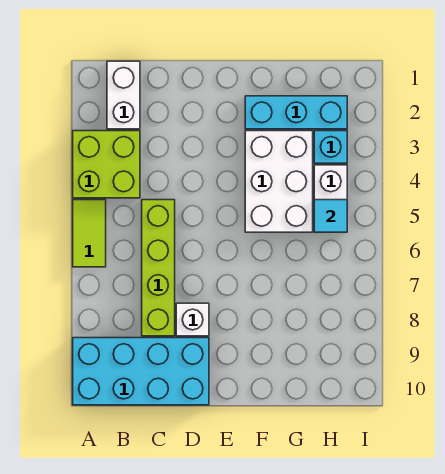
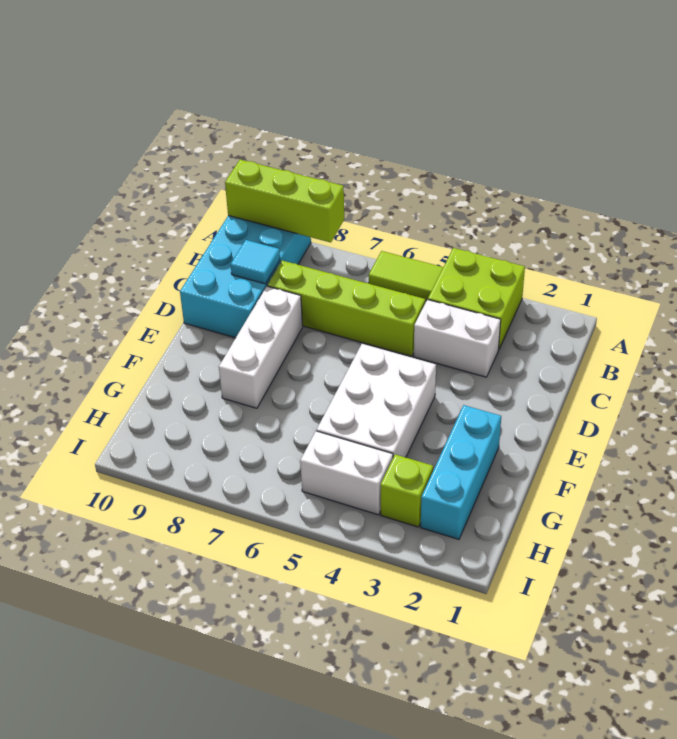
none -> lime 1x3 brick [225,159,344,242]
white 1x2 brick [107,61,140,129] -> white 1x2 brick moved to [414,300,501,377]
white 1x1 brick [176,303,209,336] -> white 1x3 brick [219,286,303,408]
white 2x3 brick [245,131,313,232] -> white 2x3 brick turned to [317,344,436,457]
cyan 1x1 brick [314,131,347,163] -> lime 1x1 brick [381,454,433,527]
cyan 1x1 tile [314,200,347,232] -> cyan 1x1 tile moved to [231,240,280,284]

